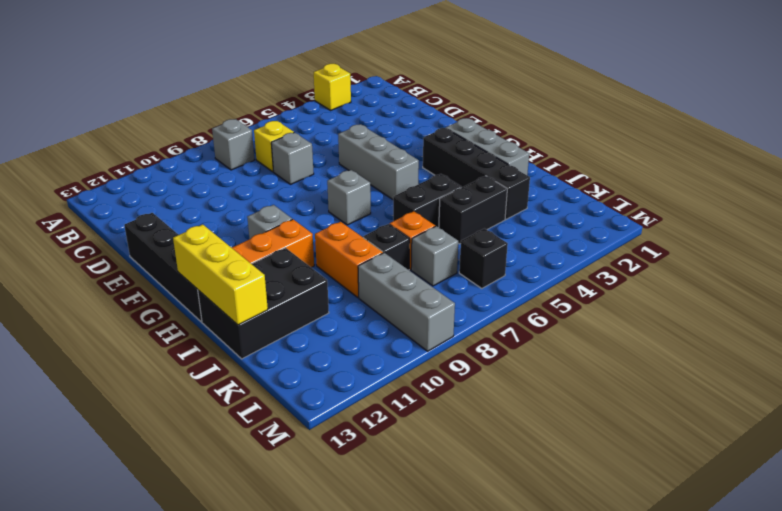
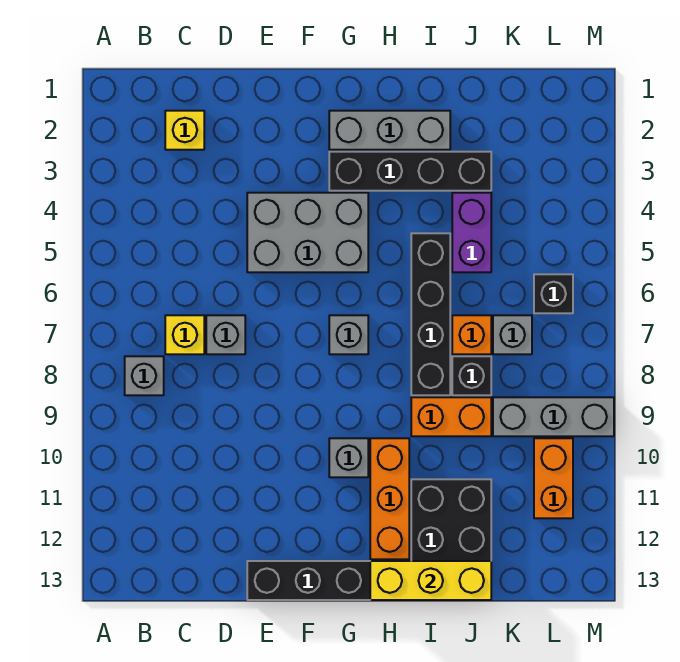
yellow 1x1 brick [314,64,351,110] -> yellow 1x1 brick moved to [165,111,204,150]
grey 1x3 brick [338,124,419,199] -> grey 2x3 brick [247,193,368,272]
black 1x2 brick [393,174,461,228] -> black 1x4 brick [411,233,450,395]
black 1x2 brick [439,176,507,244] -> purple 1x2 brick [452,193,491,272]
none -> orange 1x2 brick [534,438,573,518]

